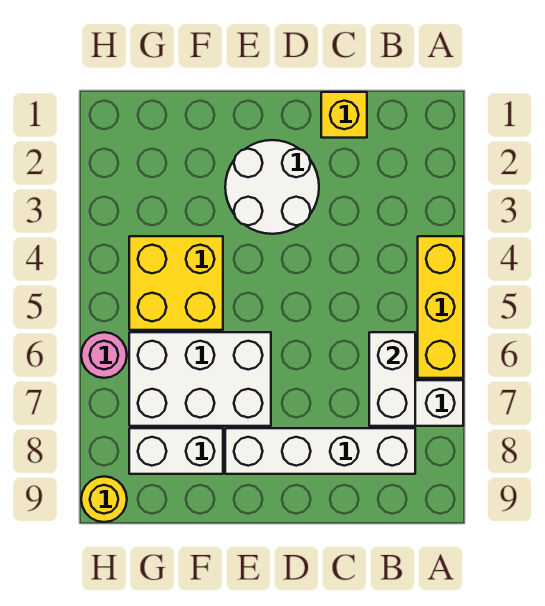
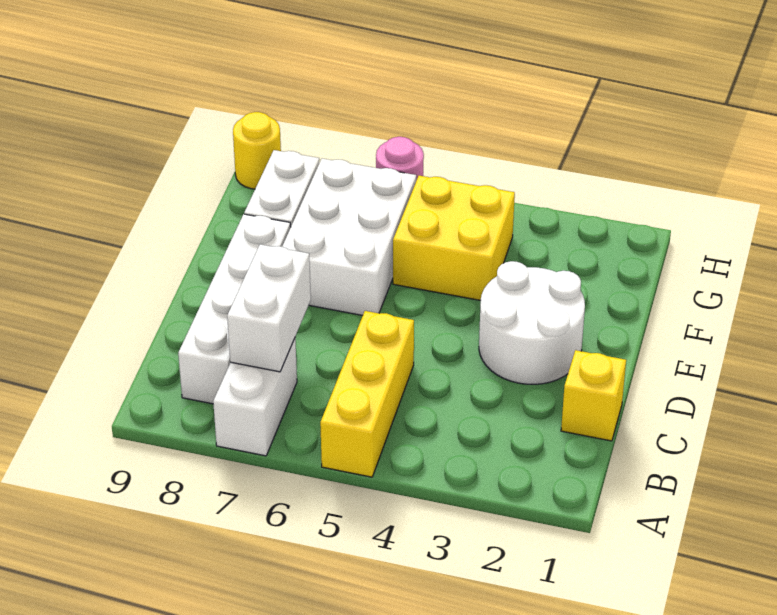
yellow 1x3 brick [418,236,463,378] -> yellow 1x3 brick turned to [320,311,414,477]
white 1x2 brick [369,332,415,426] -> white 1x2 brick turned to [227,244,311,372]

